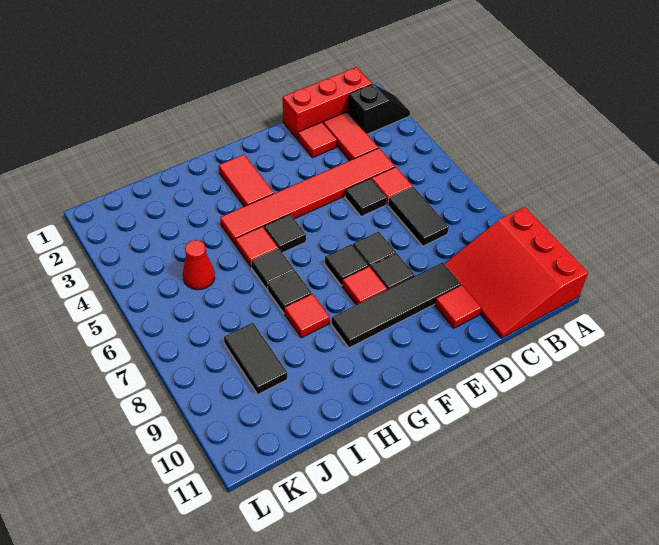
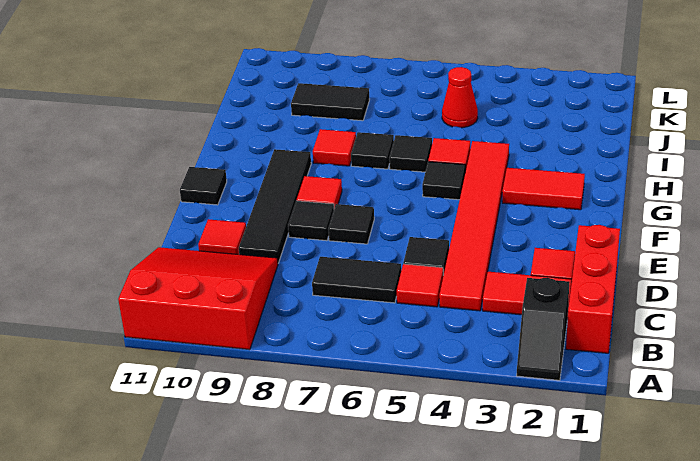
black 1x1 tile [325,244,368,286] -> black 1x1 tile moved to [180,167,227,205]

